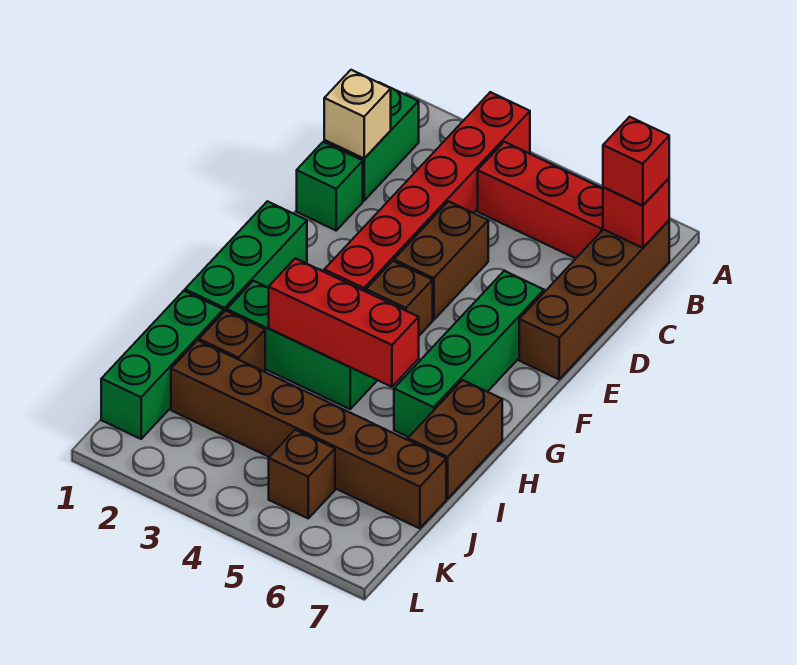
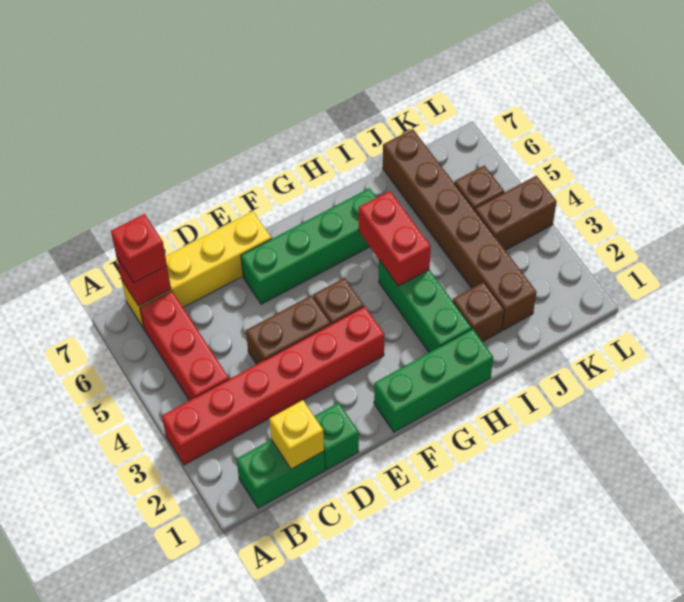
brown 1x4 brick [519,221,669,379] -> yellow 1x4 brick [122,212,271,328]
tan 1x1 brick [324,70,391,159] -> yellow 1x1 brick [269,400,324,469]
red 1x3 brick [269,258,419,387] -> red 1x2 brick [359,191,431,286]
brown 1x2 brick [408,380,502,499] -> brown 1x2 brick moved to [475,176,557,250]
green 1x3 brick [101,291,223,439] -> none

